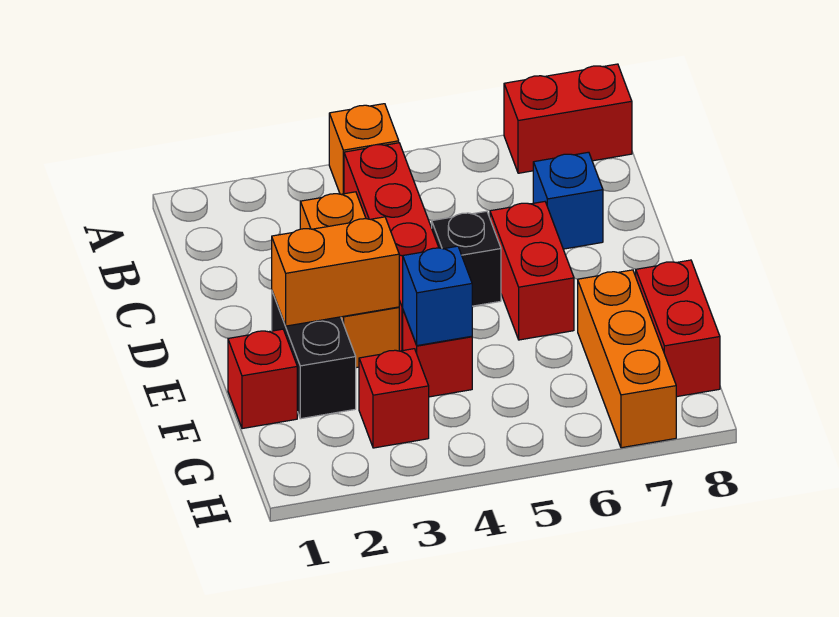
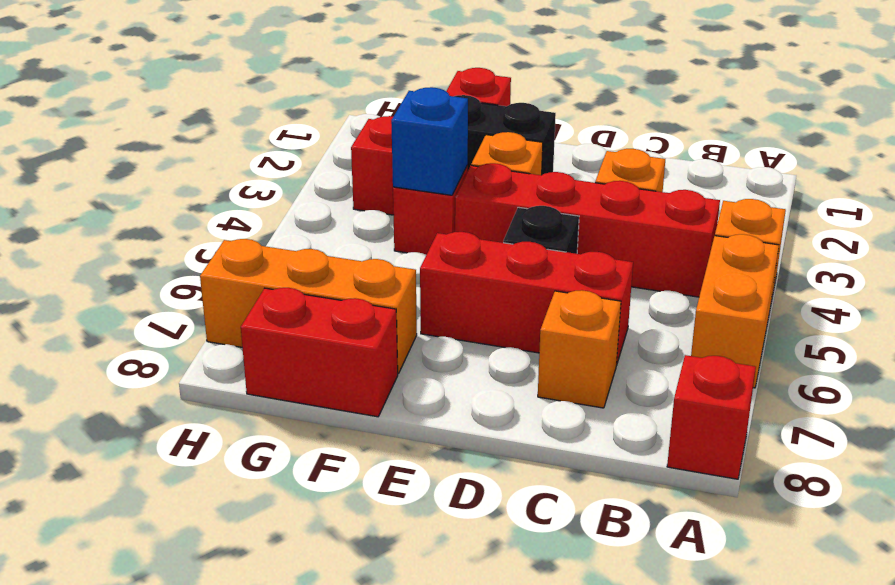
red 1x2 brick [504,64,632,173] -> red 1x1 brick [667,355,756,479]
blue 1x1 brick [533,152,603,249] -> orange 1x1 brick [538,290,621,408]
red 1x2 brick [490,202,574,340] -> red 1x3 brick [420,232,633,365]
orange 1x2 brick [272,217,399,326] -> orange 1x2 brick moved to [691,234,779,388]

